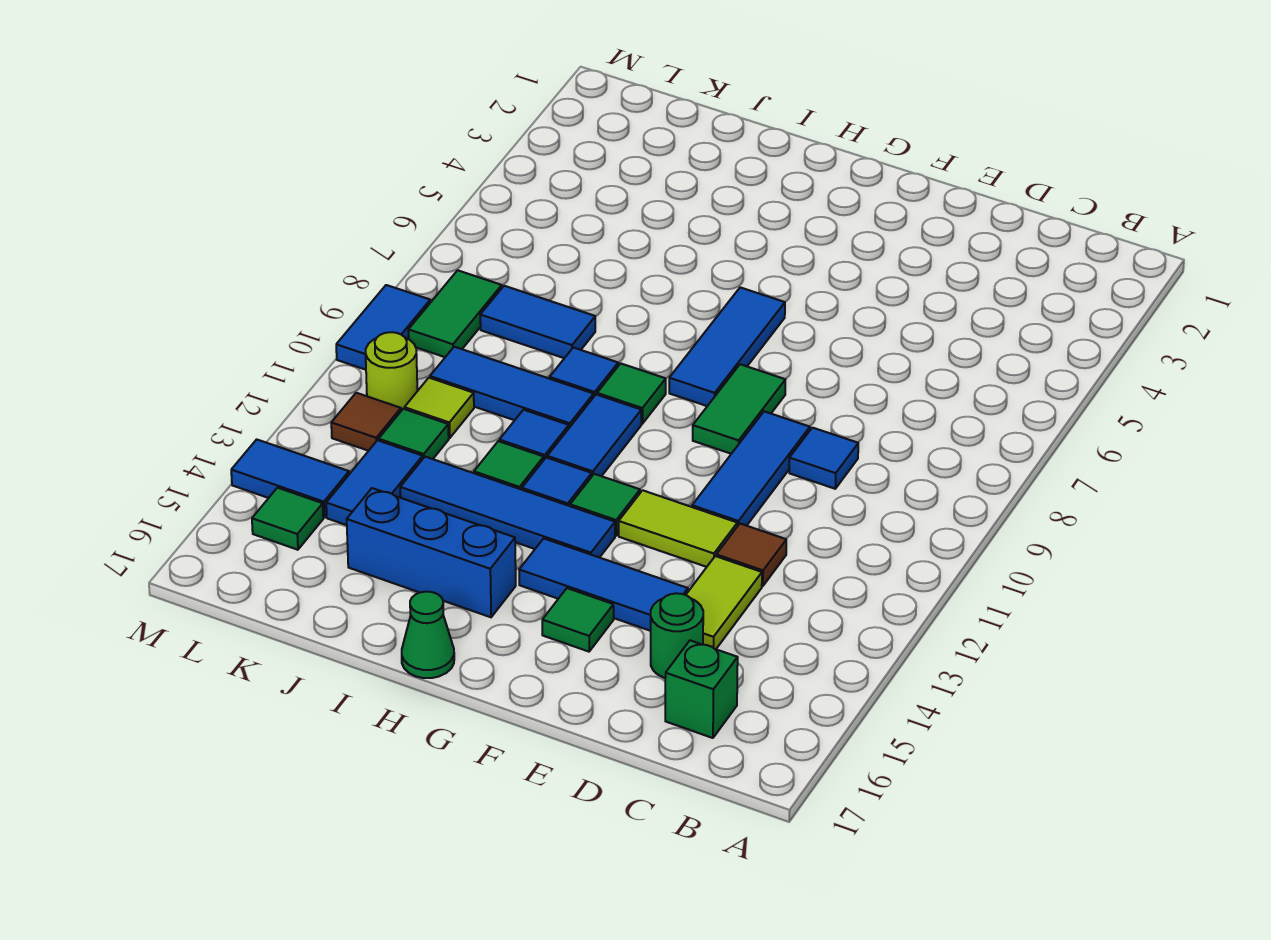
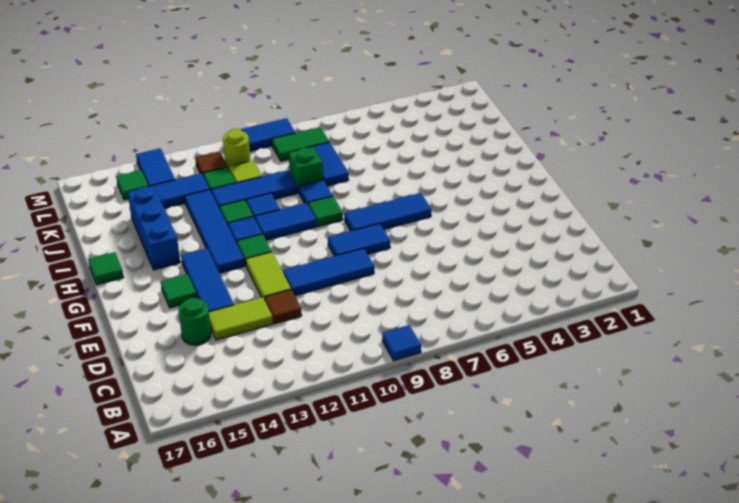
green 1x1 brick [665,640,738,738] -> green 1x1 brick moved to [289,147,323,193]
blue 1x1 tile [789,428,858,489] -> blue 1x1 tile moved to [382,325,421,361]
green 1x2 tile [693,364,785,454] -> blue 1x2 tile [328,223,390,256]
green 1x1 cone [402,592,454,678] -> green 1x1 tile [88,252,124,285]
blue 1x3 tile [430,347,594,428] -> blue 1x3 tile turned to [211,170,297,209]

